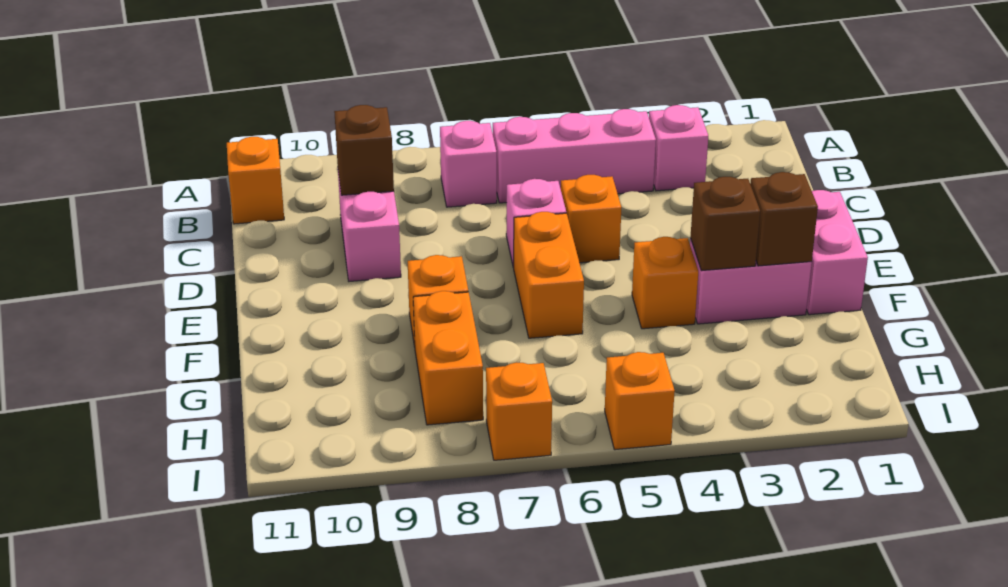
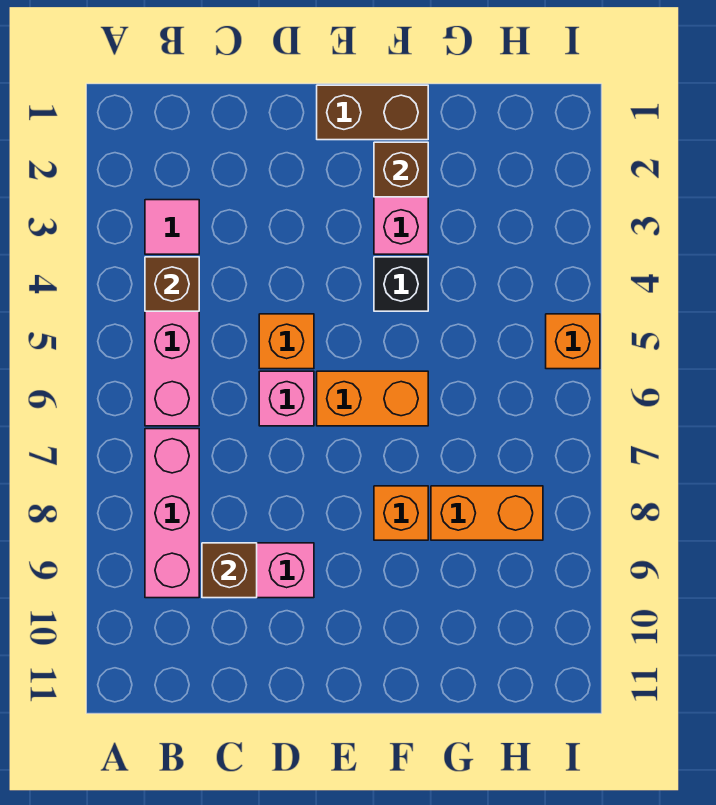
pink 1x1 brick [649,105,708,191] -> pink 1x1 tile [145,200,199,254]
pink 1x1 brick [440,121,497,207] -> pink 1x3 brick [145,429,199,598]
orange 1x1 brick [227,137,284,224] -> none
pink 1x2 brick [806,190,868,315] -> brown 1x2 brick [317,85,428,140]
brown 1x1 brick [691,177,760,271] -> brown 1x1 brick moved to [145,257,199,311]
orange 1x1 brick [632,237,698,329] -> black 1x1 brick [374,257,428,311]
orange 1x1 brick [486,362,552,460] -> none

